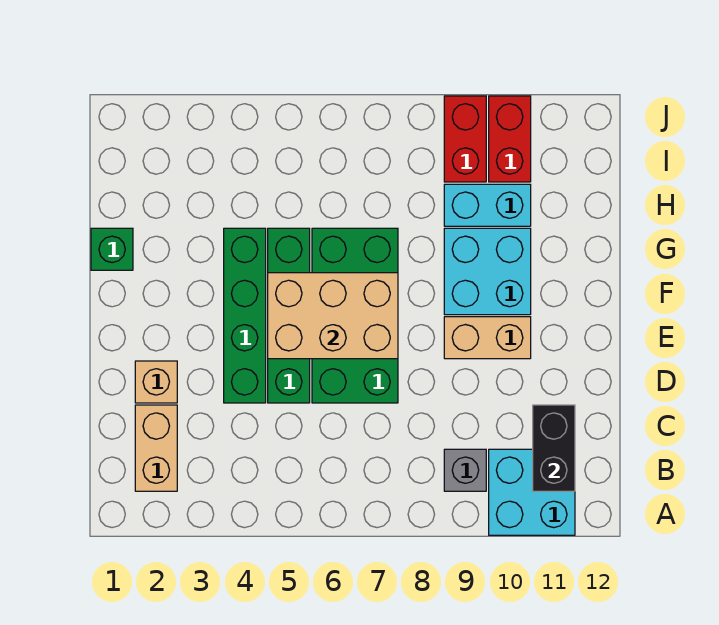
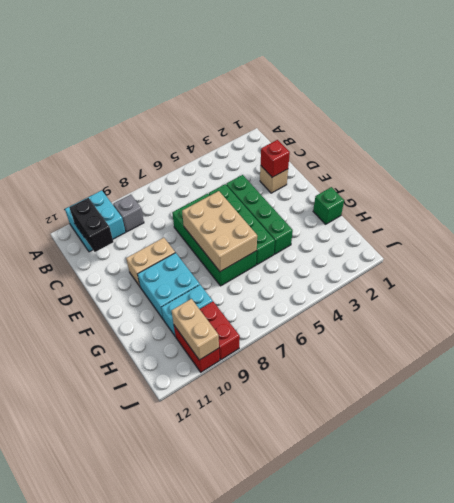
tan 1x2 brick [135,405,177,491] -> tan 1x2 brick moved to [171,299,219,360]
none -> red 1x1 brick [261,140,290,177]
tan 2x3 brick [268,273,398,359] -> tan 2x3 brick turned to [182,191,257,272]

